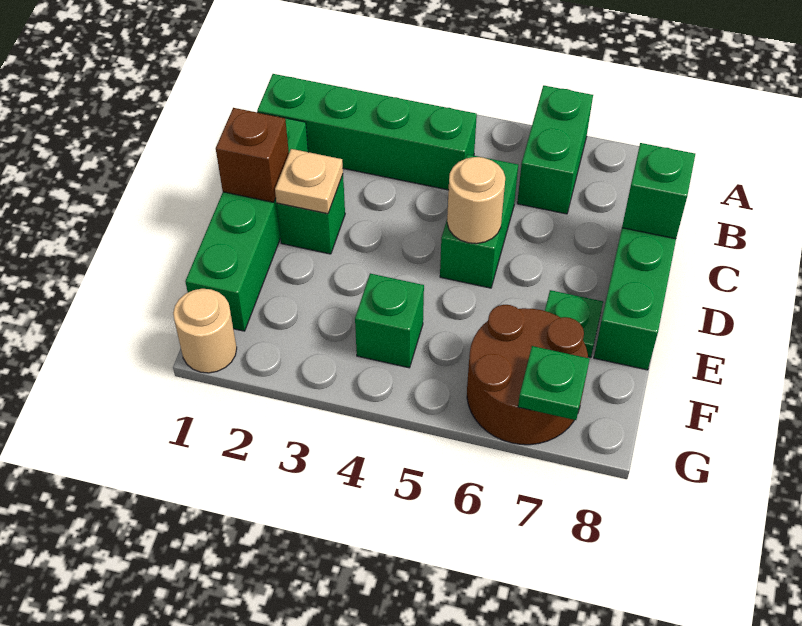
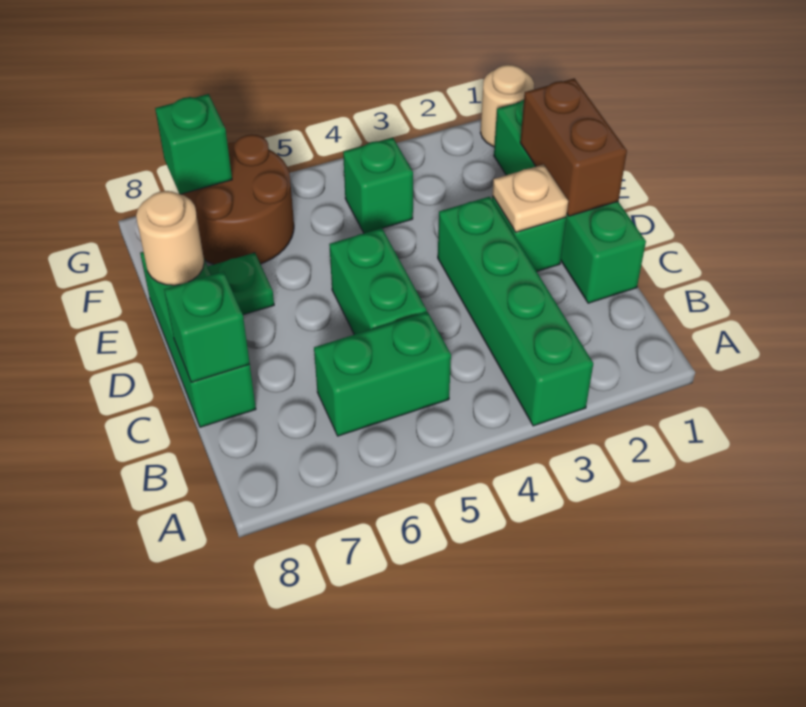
green 1x2 brick [517,85,593,214] -> green 1x2 brick turned to [314,312,451,436]
green 1x4 brick [257,74,477,190] -> green 1x4 brick turned to [438,197,593,426]
brown 1x1 brick [216,108,289,202] -> brown 1x2 brick [520,78,627,216]
tan 1x1 round brick [447,157,505,244] -> tan 1x1 round brick moved to [136,191,204,285]
green 1x1 plate [518,346,590,420] -> green 1x1 brick [155,94,232,194]

